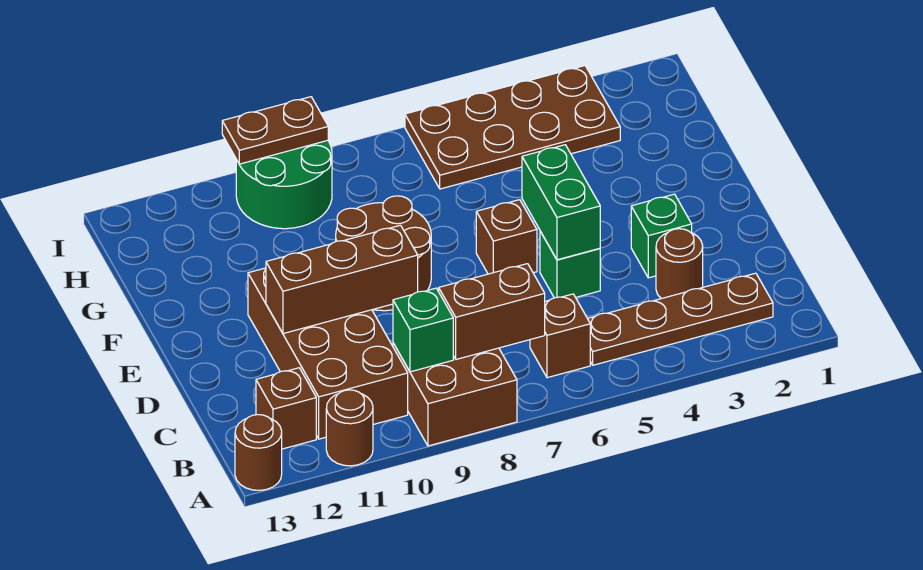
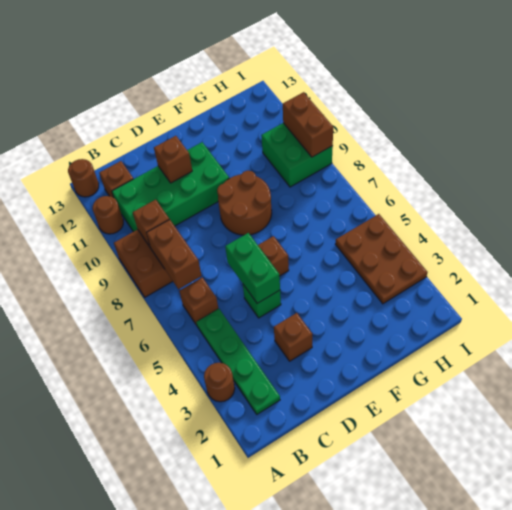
brown 1x4 plate [588,273,773,365] -> green 1x4 plate [196,308,280,414]
green 1x1 brick [393,288,453,372] -> brown 1x1 brick [133,200,169,248]
brown 2x4 brick [248,268,408,439] -> green 2x4 brick [112,142,229,232]
brown 1x1 round brick [656,229,703,299] -> brown 1x1 round brick moved to [204,363,235,402]
green 1x1 brick [631,194,692,278] -> brown 1x1 brick [274,313,312,361]
green 1x2 brick [522,145,600,260] -> green 1x2 brick turned to [225,233,280,303]
brown 1x3 brick [266,225,418,334] -> brown 1x1 brick [154,136,192,183]
brown 2x4 plate [405,66,620,189] -> brown 2x3 plate [335,214,428,304]
green 2x2 round brick [236,140,332,229] -> green 2x2 brick [261,123,333,187]
brown 1x2 plate [222,97,328,164] -> brown 1x2 brick [283,92,333,157]

